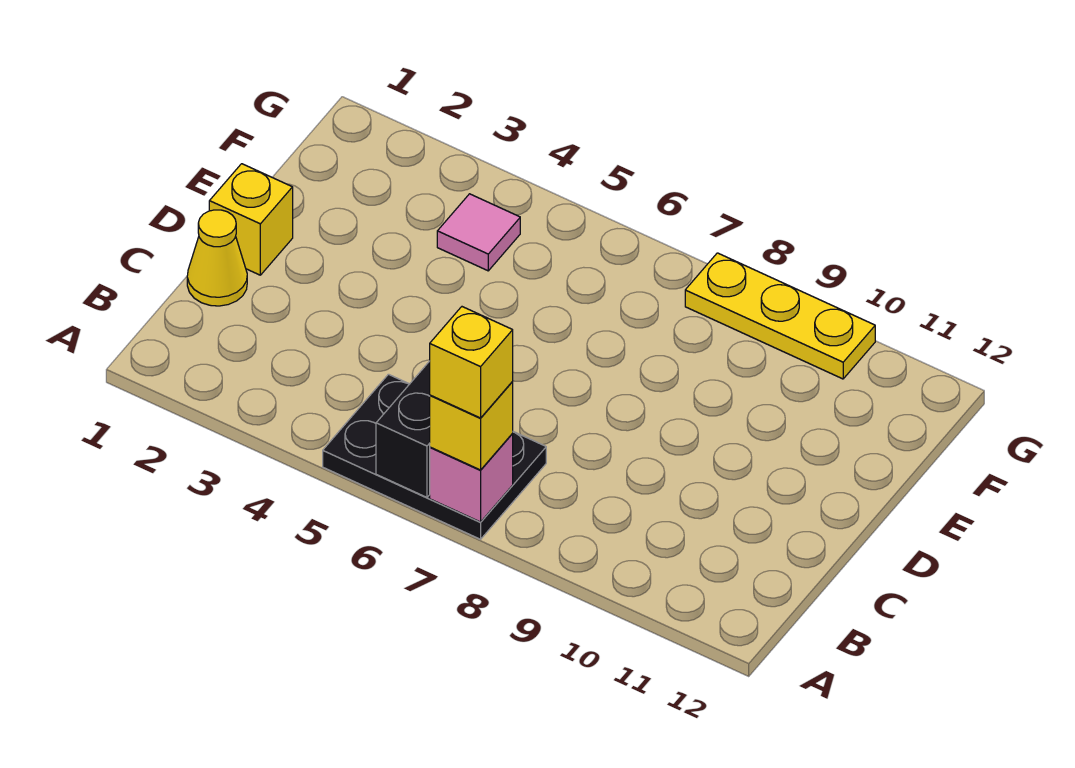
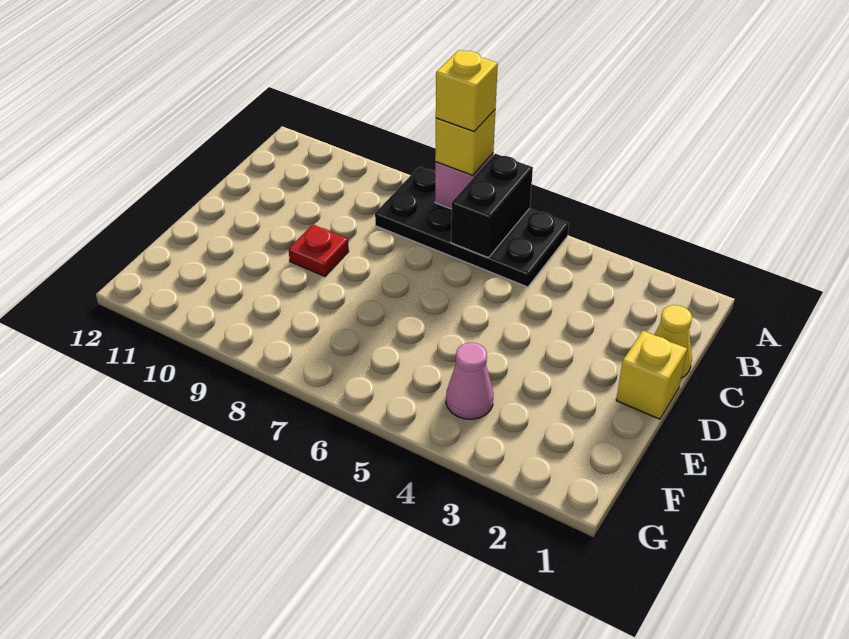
black 2x3 plate [323,374,546,539] -> black 2x4 plate [375,167,569,287]
none -> red 1x1 plate [289,225,349,276]
pink 1x1 tile [437,194,520,271] -> pink 1x1 cone [446,343,494,419]
yellow 1x3 plate [685,253,875,379] -> none

